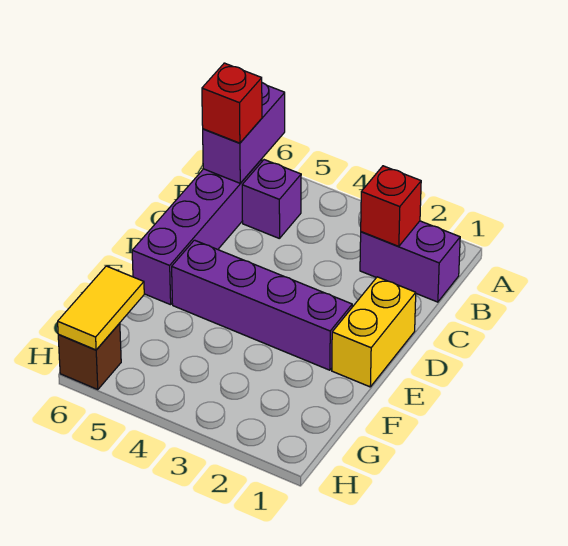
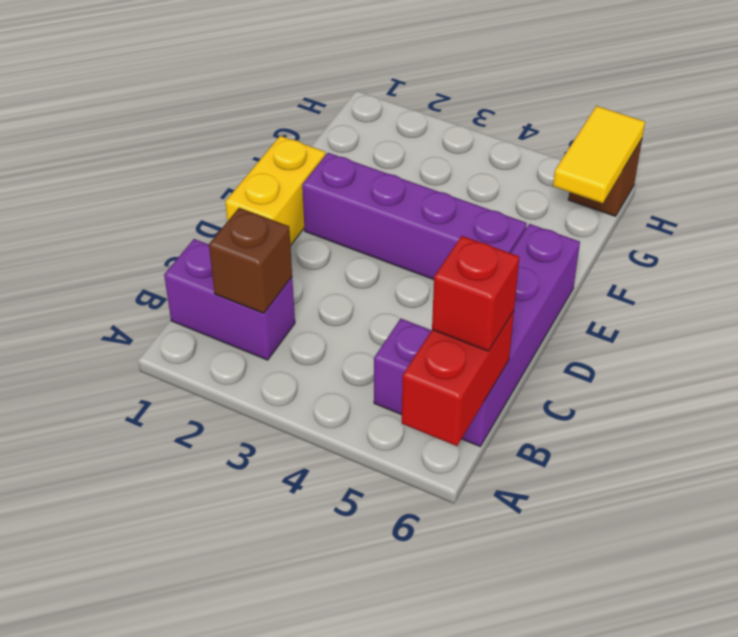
purple 1x2 brick [203,83,285,183] -> red 1x2 brick [402,311,514,446]
red 1x1 brick [361,166,421,246] -> brown 1x1 brick [209,208,292,313]

